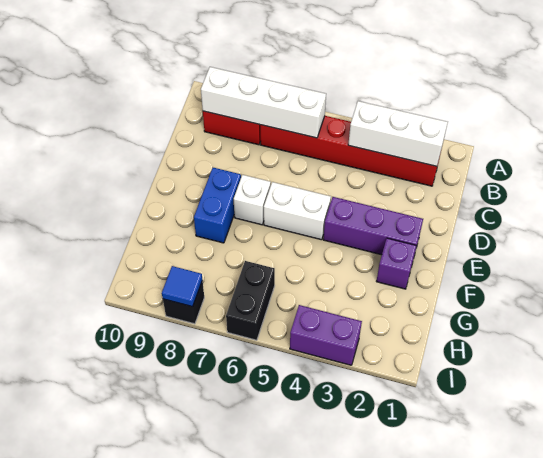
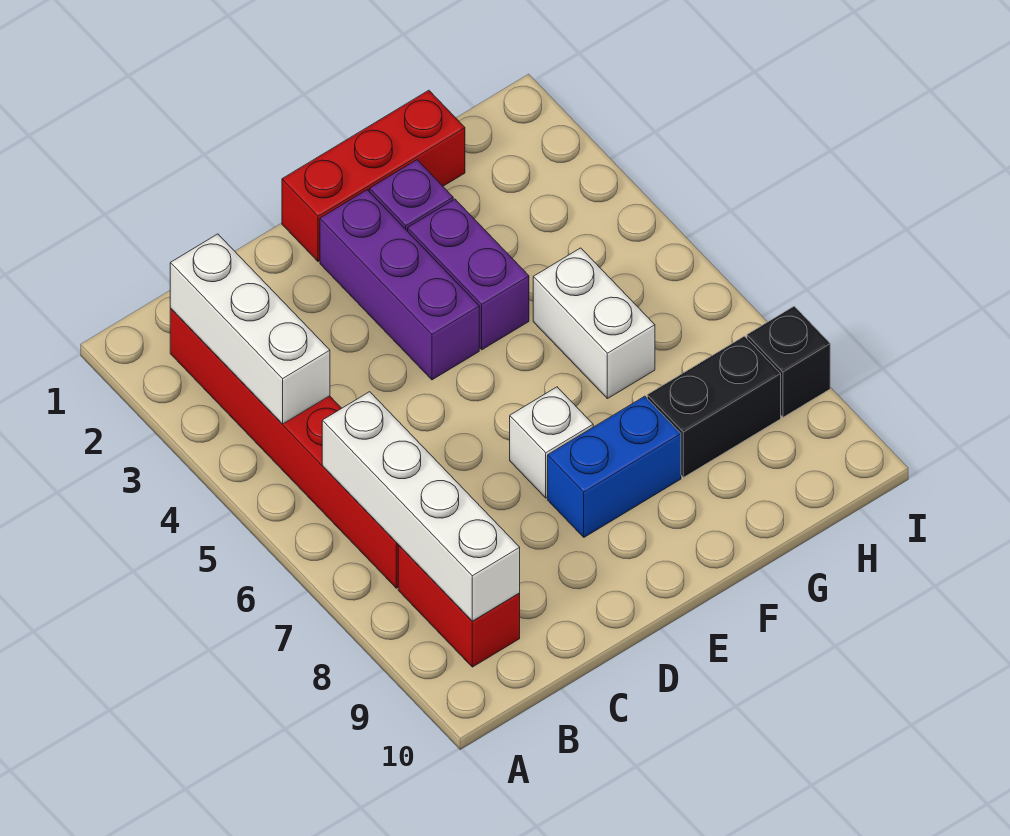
none -> red 1x3 brick [282,90,465,262]
white 1x2 brick [264,182,331,240] -> white 1x2 brick moved to [533,248,655,399]
black 1x2 brick [226,261,275,340] -> black 1x2 brick moved to [647,336,781,477]
purple 1x2 brick [290,305,362,365] -> purple 1x2 brick moved to [408,199,529,350]
blue 1x1 tile [162,266,202,307] -> none

